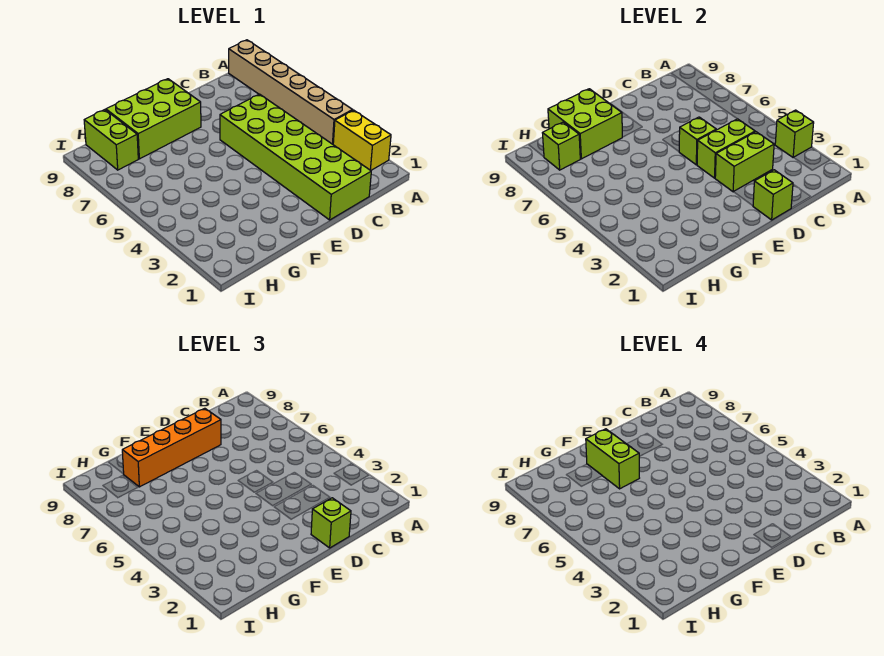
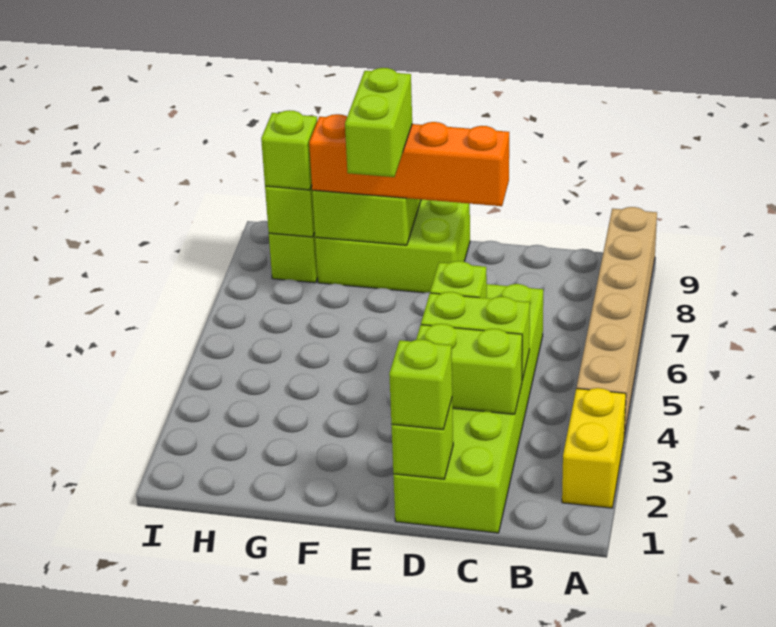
lime 1x1 brick [775,110,814,157] -> lime 1x1 brick moved to [261,110,317,190]

